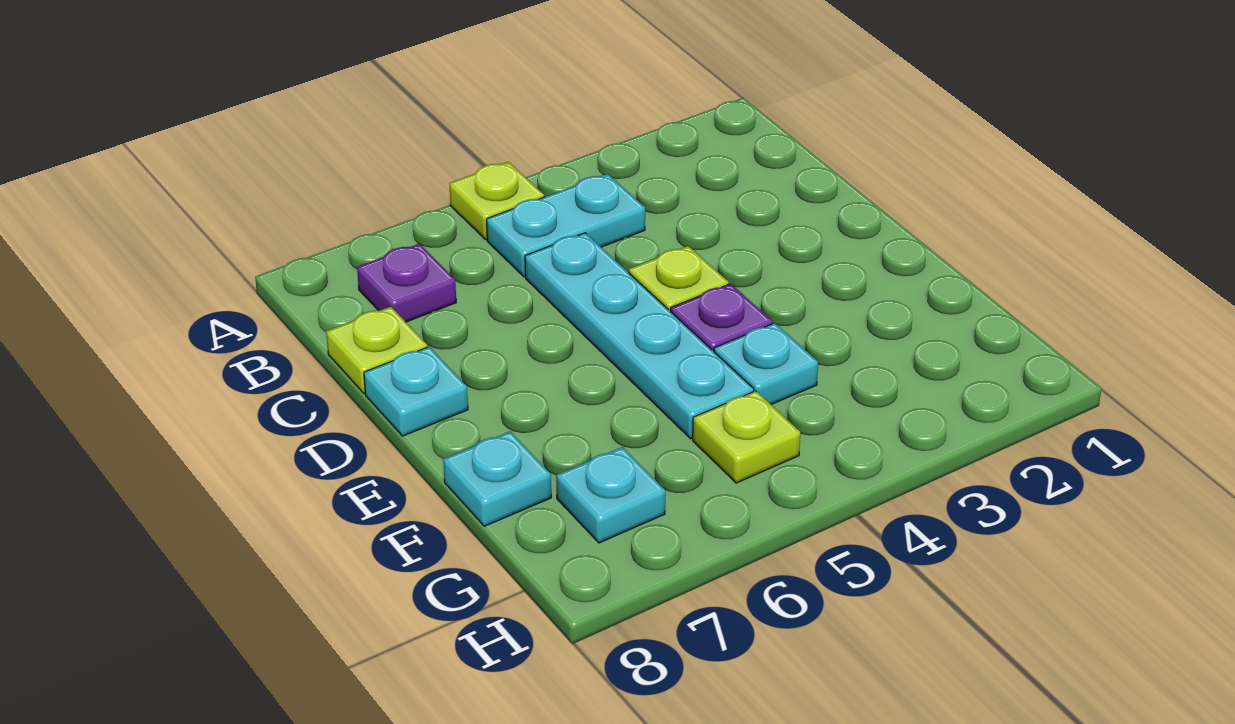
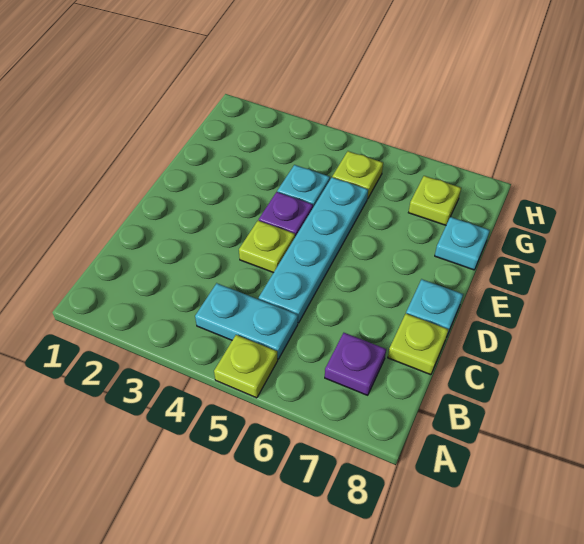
cyan 1x1 plate [556,447,665,543] -> lime 1x1 plate [408,176,461,225]

